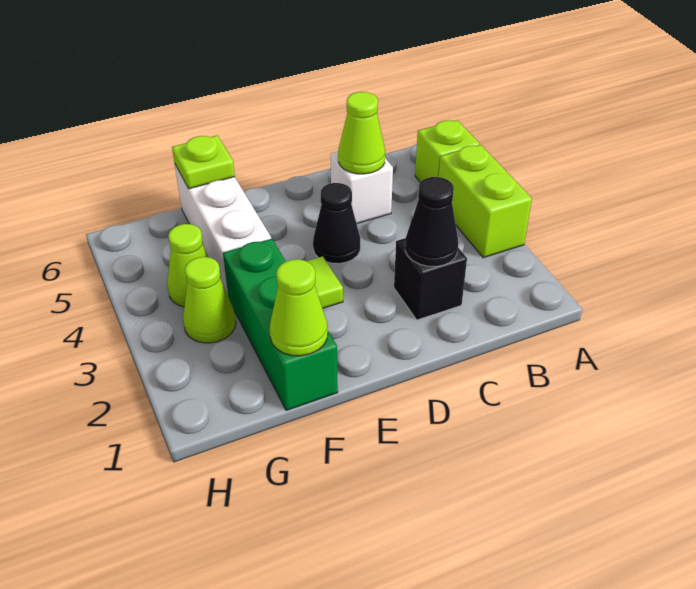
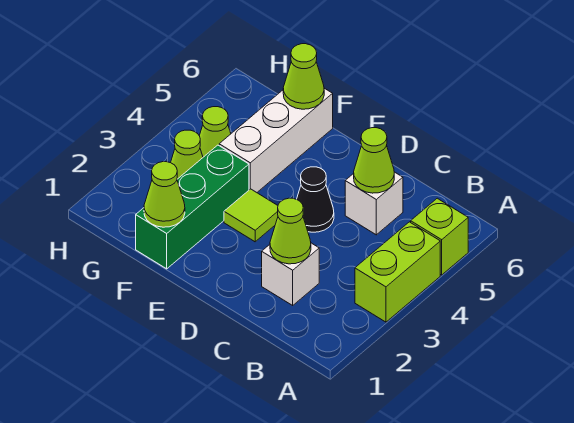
black 1x1 brick [394,238,467,320] -> white 1x1 brick [262,243,319,305]
black 1x1 cone [405,177,458,267] -> lime 1x1 cone [270,198,311,264]
lime 1x1 plate [172,136,235,189] -> lime 1x1 cone [283,44,324,109]

